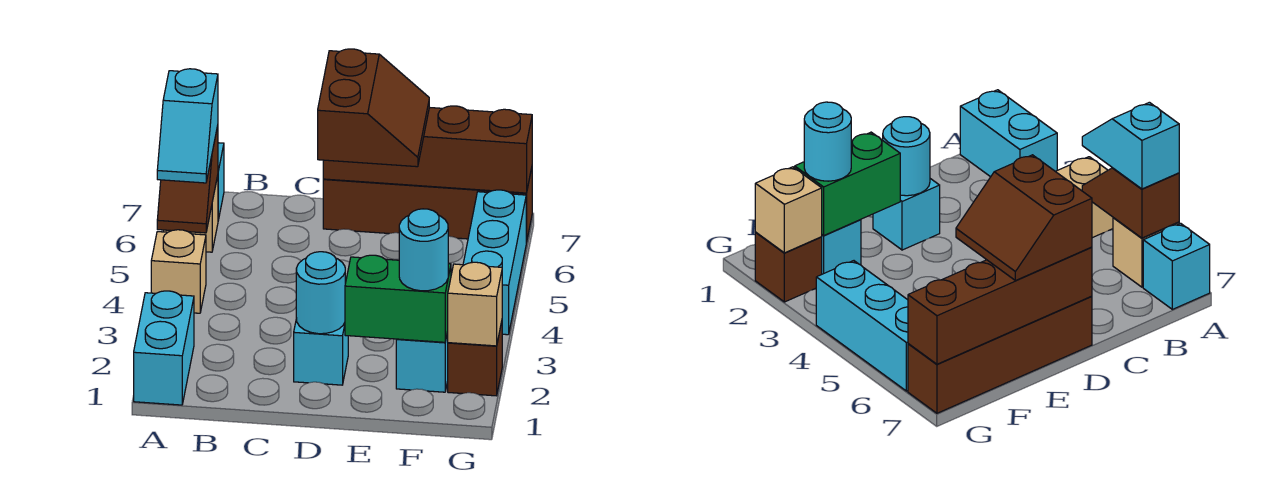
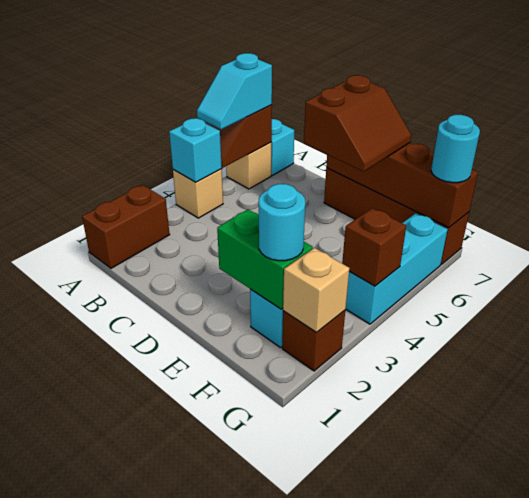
cyan 1x2 brick [134,291,194,405] -> brown 1x2 brick [82,185,170,268]
cyan 1x1 brick [294,318,348,385] -> cyan 1x1 brick moved to [169,118,222,182]
cyan 1x1 round brick [296,252,345,334] -> cyan 1x1 round brick moved to [431,115,480,183]
none -> brown 1x1 brick [342,208,406,286]

